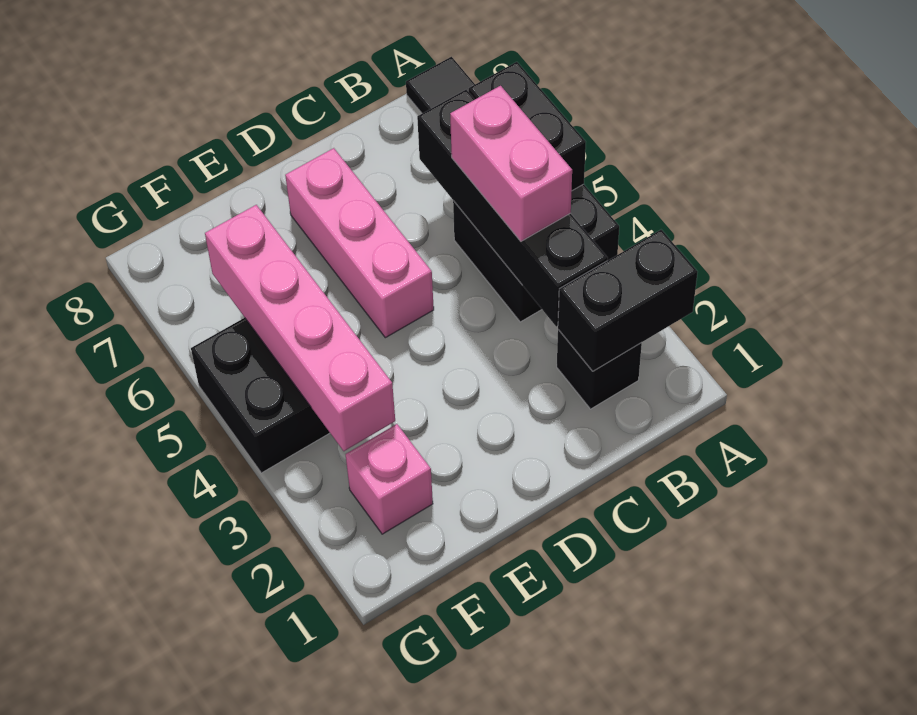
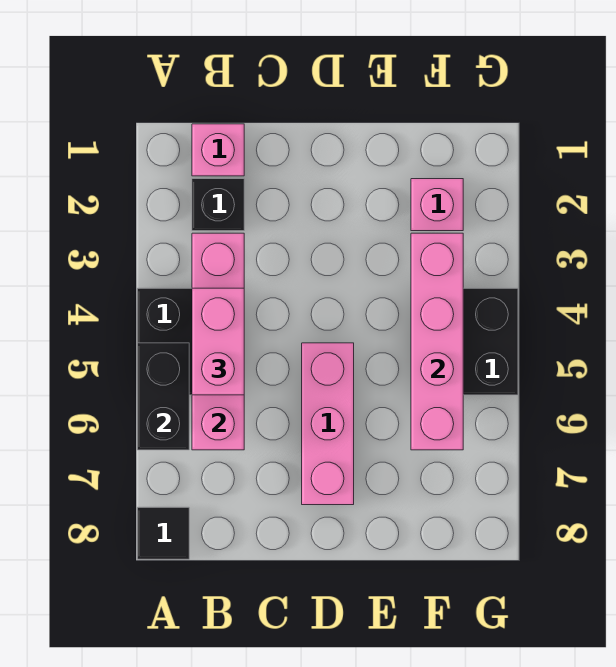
black 1x2 brick [558,230,697,371] -> none
none -> pink 1x1 brick [192,124,244,176]
black 1x4 brick [417,90,608,326] -> pink 1x4 brick [192,233,244,450]

